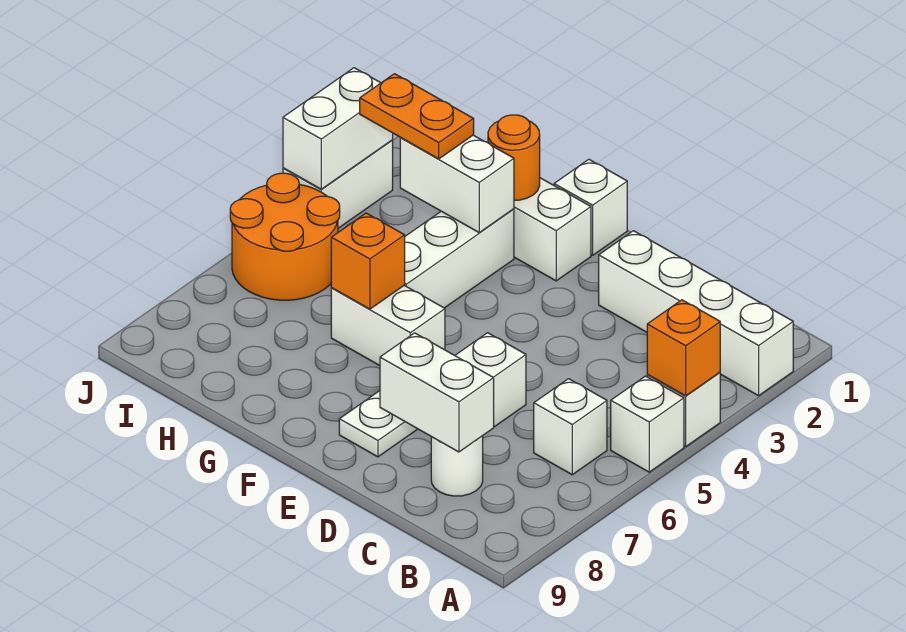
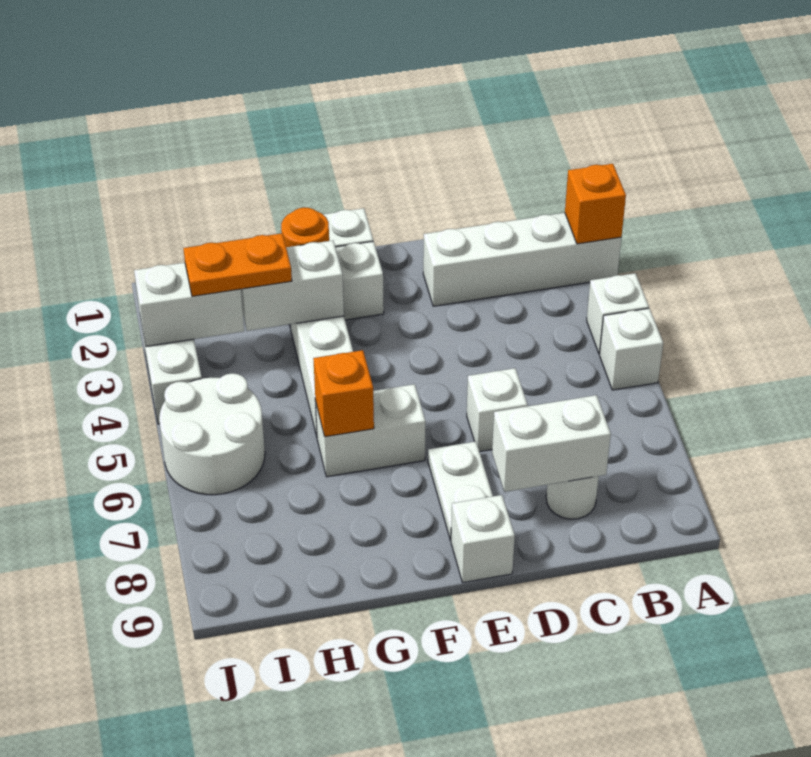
orange 1x1 brick [647,300,720,396] -> orange 1x1 brick moved to [565,164,626,244]
white 1x1 brick [534,379,607,475] -> white 1x1 brick moved to [451,495,515,582]
orange 2x2 round brick [230,173,340,300] -> white 2x2 round brick [159,373,265,495]
white 1x2 brick [283,68,393,189] -> white 1x2 brick turned to [134,263,244,347]

